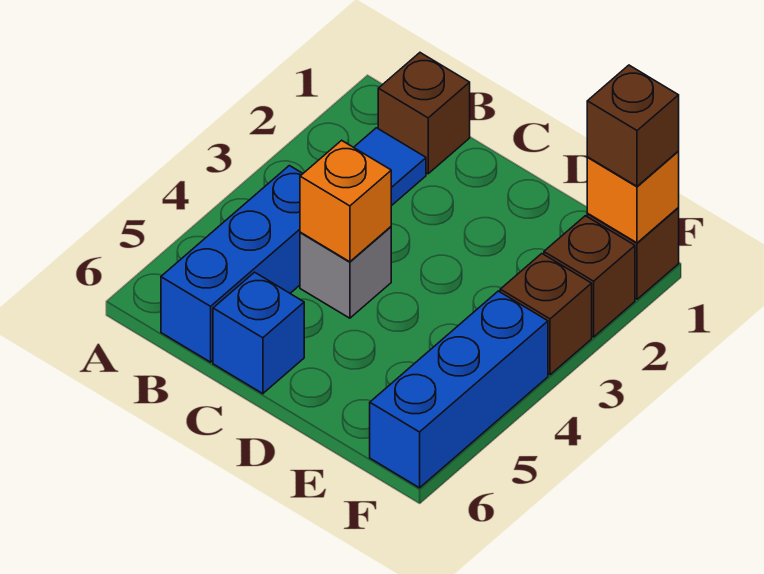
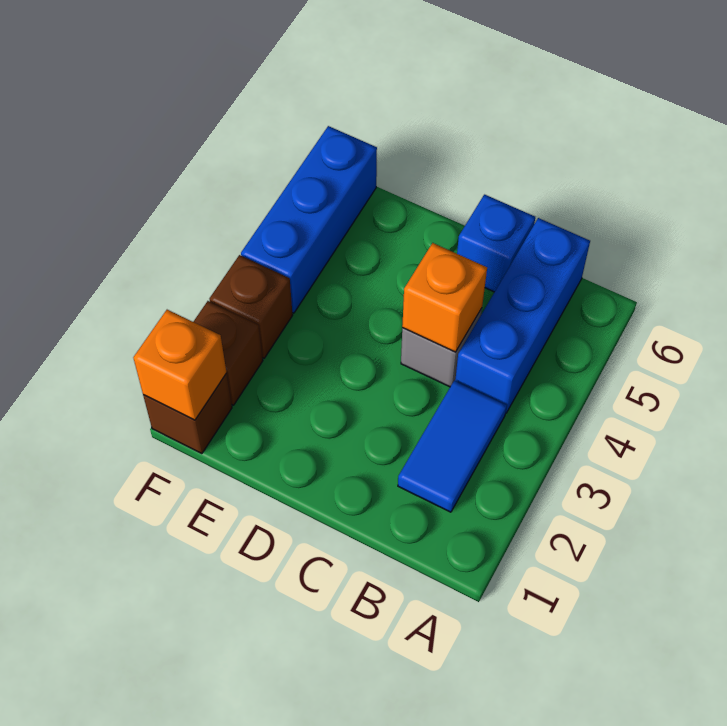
brown 1x1 brick [378,53,470,174] -> none
brown 1x1 brick [587,65,679,186] -> none

